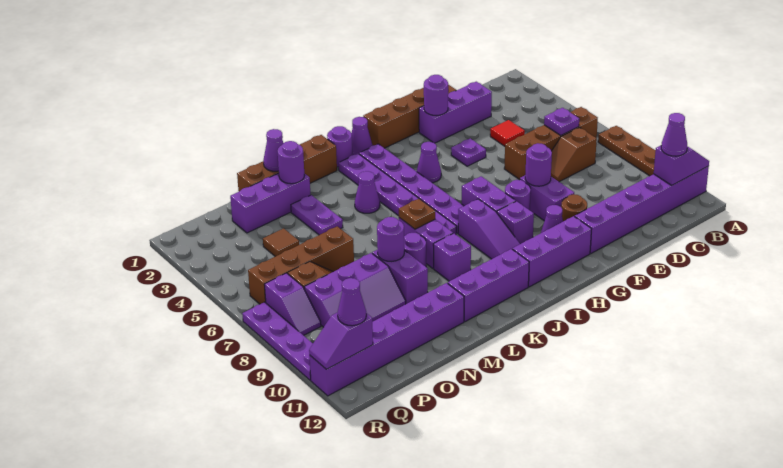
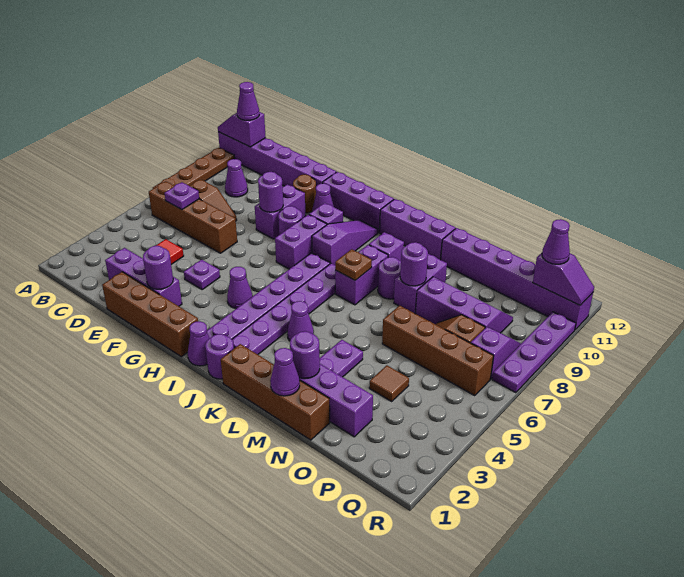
none -> purple 1x1 cone [225,159,248,197]

